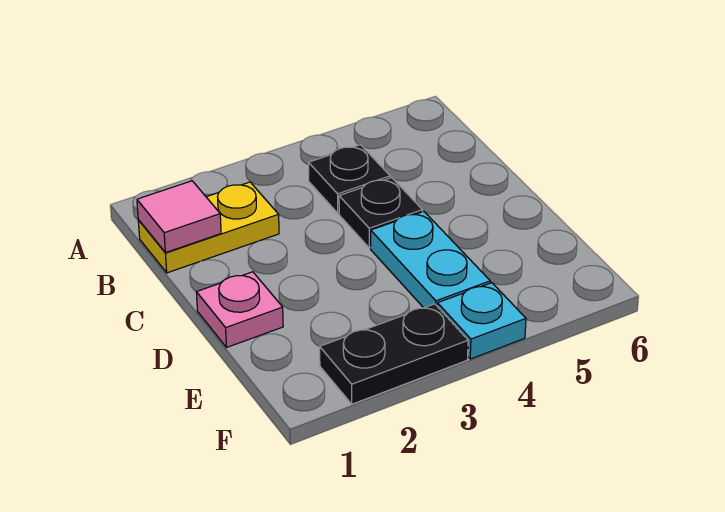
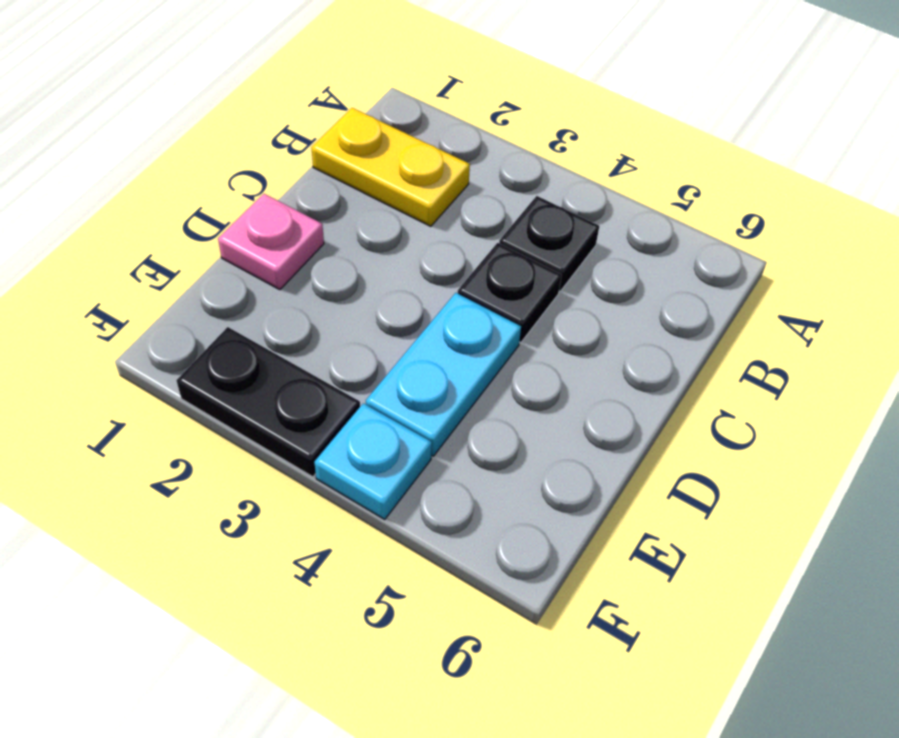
pink 1x1 tile [137,181,221,253] -> none

